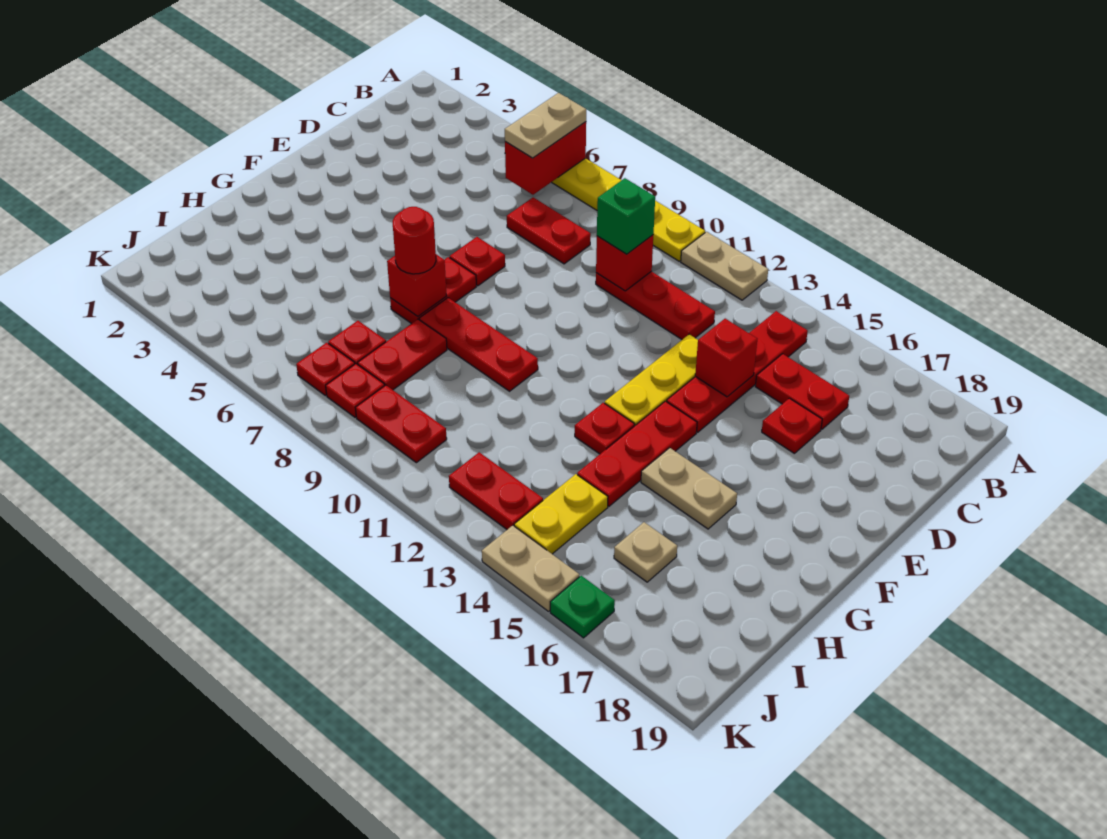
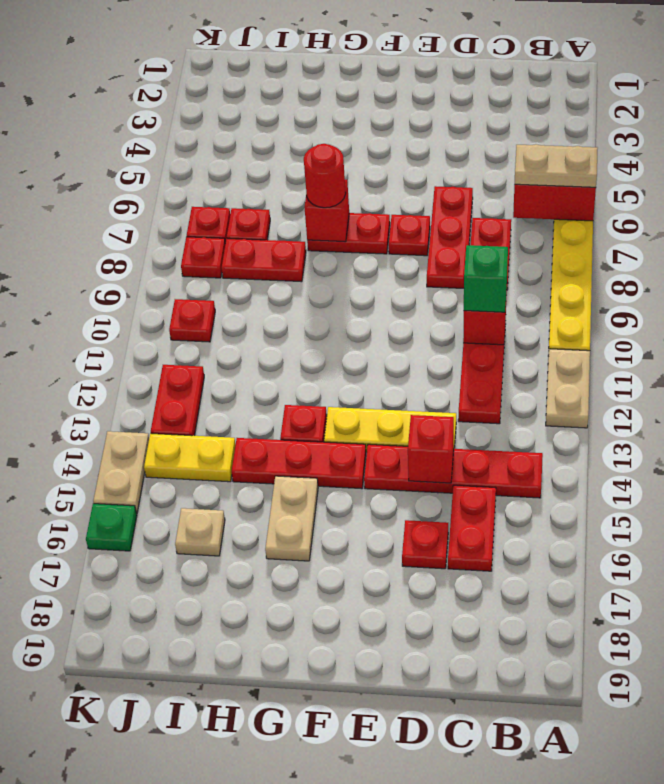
red 1x3 plate [419,298,538,391] -> red 1x3 plate moved to [427,186,473,288]
red 1x2 plate [356,385,447,463] -> red 1x1 plate [169,299,215,342]

